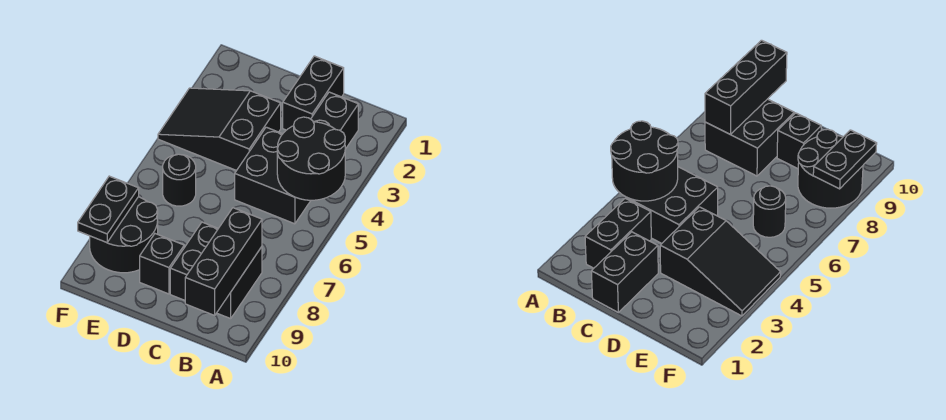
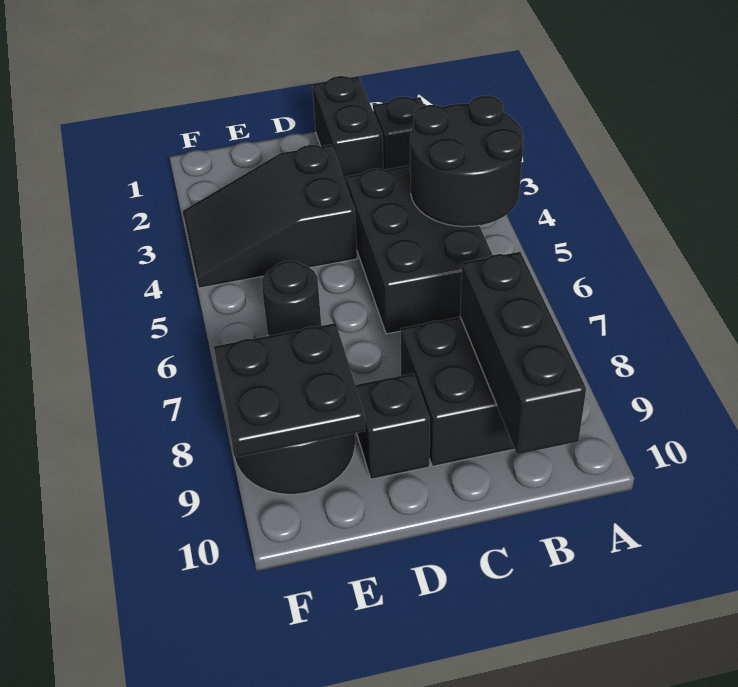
black 1x2 brick [311,92,358,149] -> black 1x1 brick [373,97,424,170]
black 2x2 brick [235,127,311,224] -> black 2x3 brick [346,165,492,334]
black 1x2 plate [78,176,139,243] -> black 2x2 plate [214,323,365,457]

